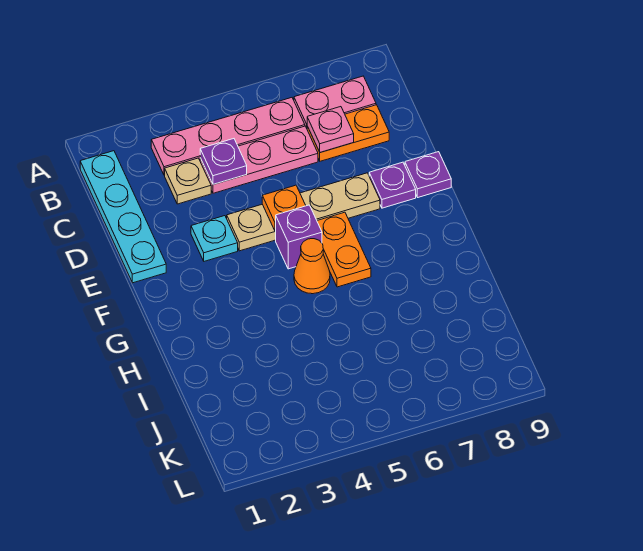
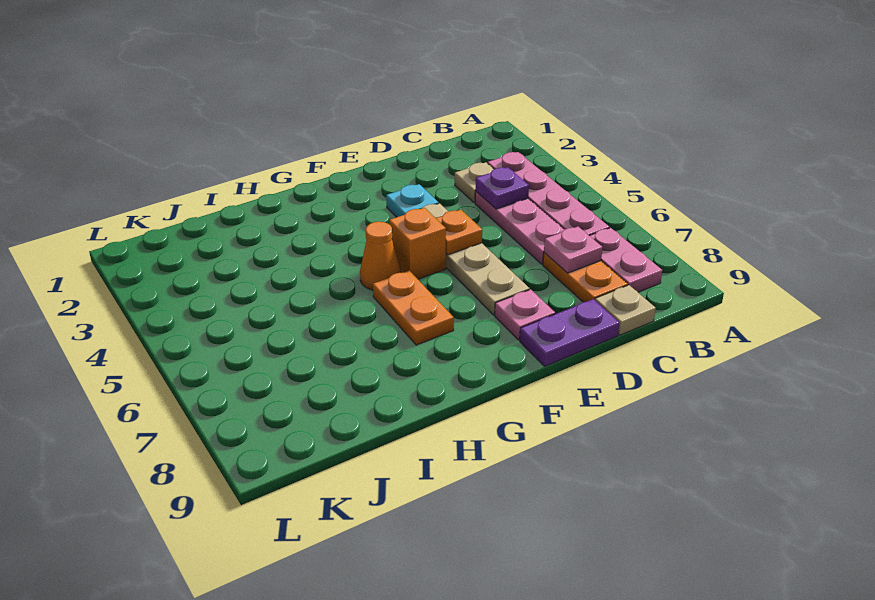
cyan 1x4 plate [80,151,166,283] -> none
none -> tan 1x1 plate [595,285,656,335]
purple 1x1 plate [369,162,416,208] -> pink 1x1 plate [495,289,555,340]
purple 1x1 plate [405,152,451,197] -> purple 1x2 plate [520,299,619,366]
purple 1x1 brick [276,205,322,269] -> orange 1x1 brick [389,208,446,279]
orange 1x2 plate [317,212,371,287] -> orange 1x2 plate turned to [373,271,454,345]

